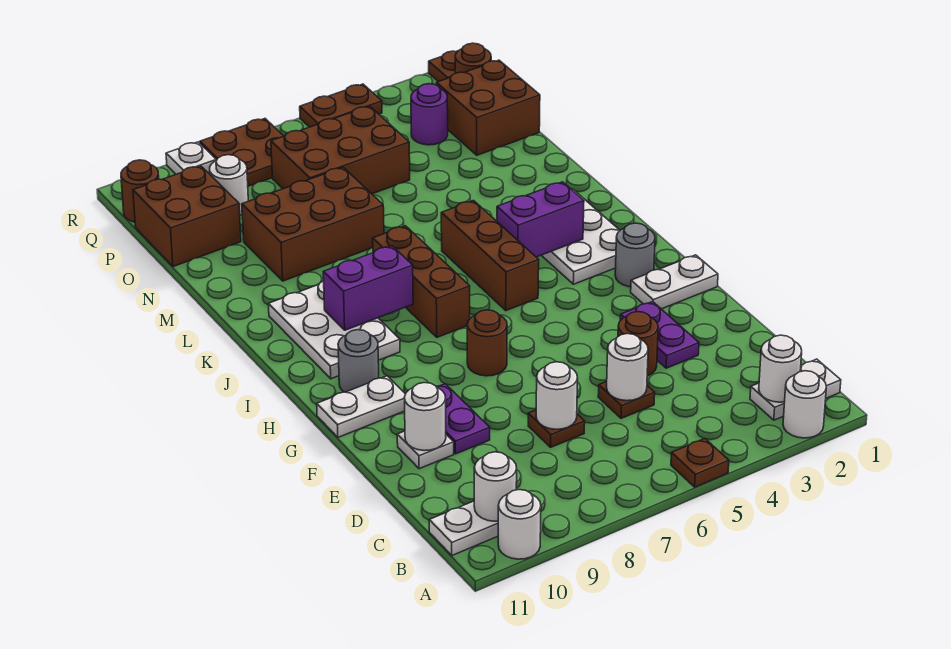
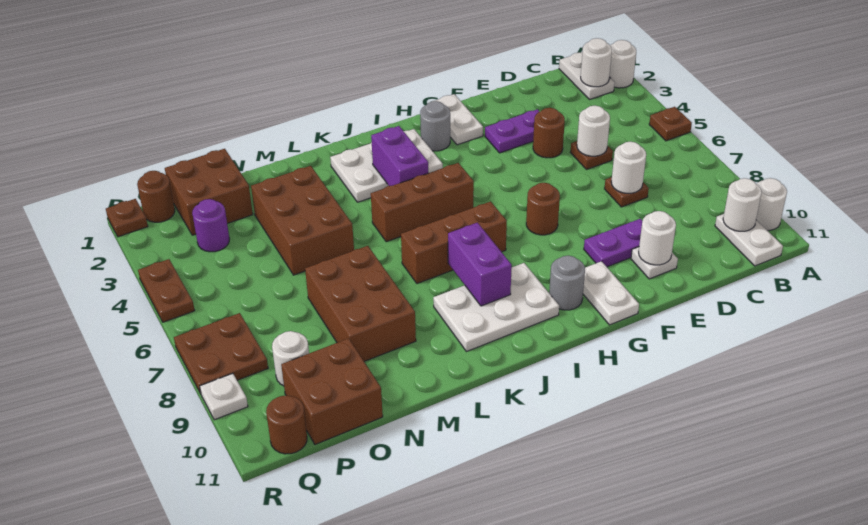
brown 2x3 brick [271,106,410,194] -> brown 2x3 brick moved to [251,166,354,275]

